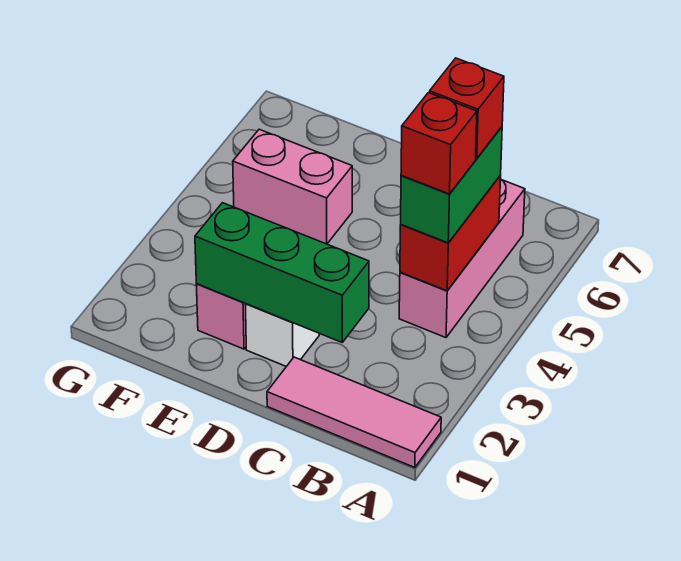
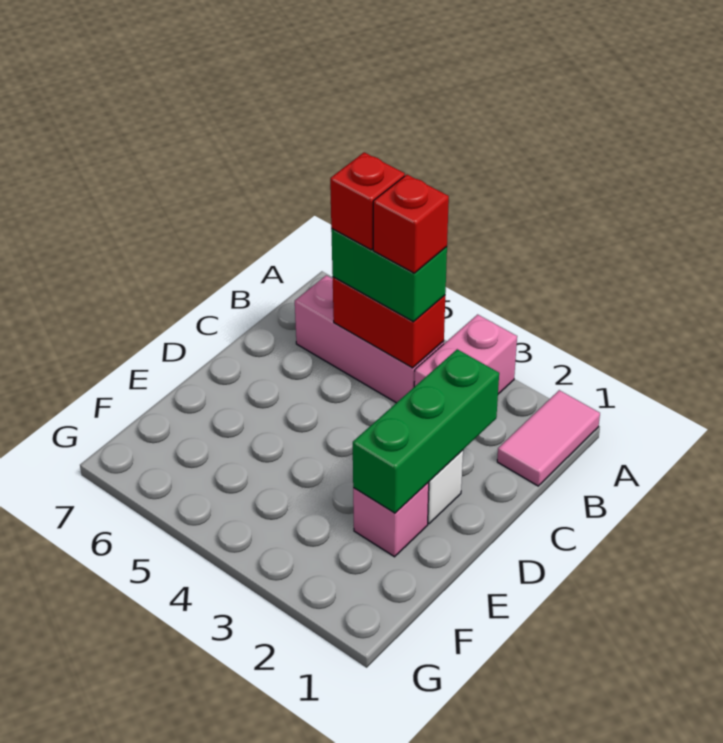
pink 1x3 tile [267,357,441,468] -> pink 1x2 tile [497,390,600,486]
pink 1x2 brick [233,129,352,244] -> pink 1x2 brick moved to [414,315,517,394]

